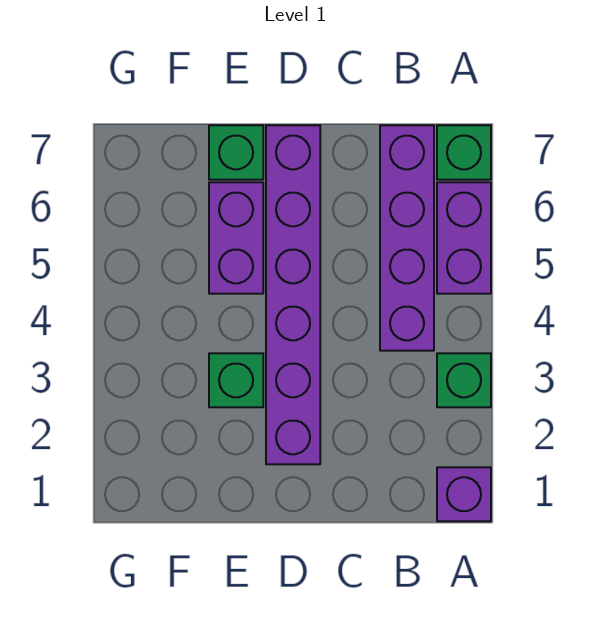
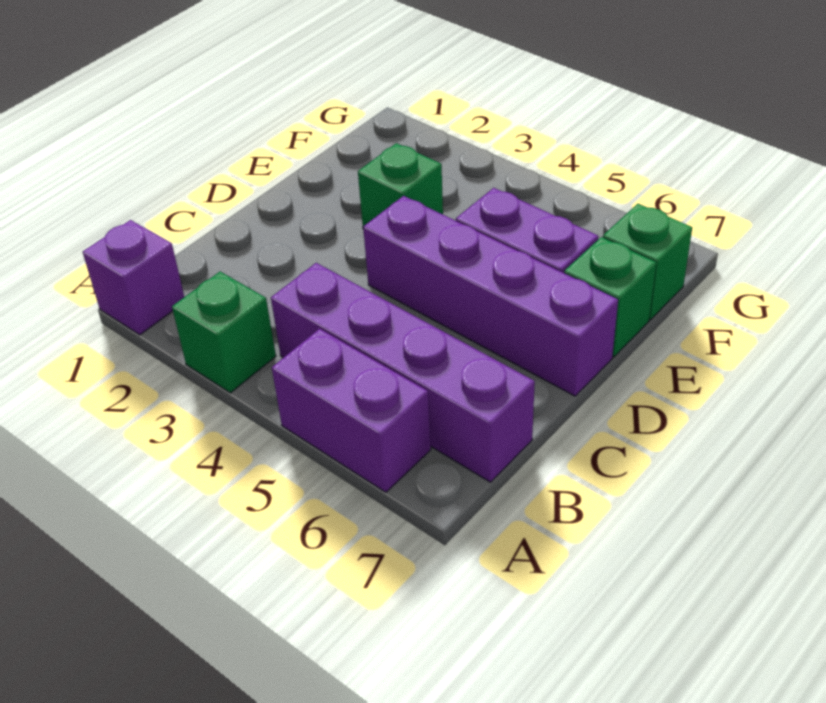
green 1x1 brick [437,125,491,180] -> green 1x1 brick moved to [603,204,692,320]
purple 1x6 brick [266,125,320,464] -> purple 1x4 brick [363,196,618,396]

